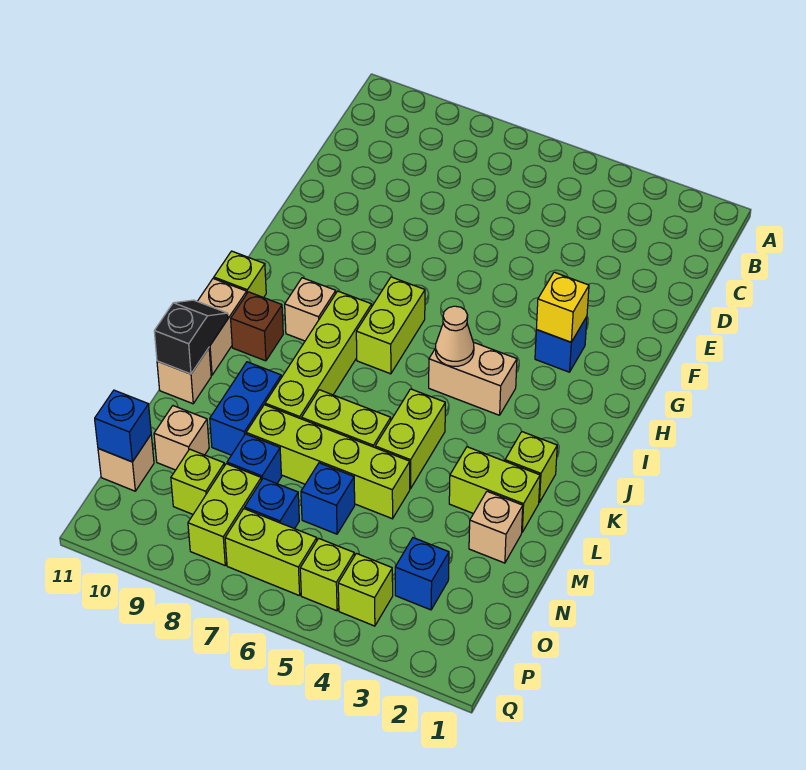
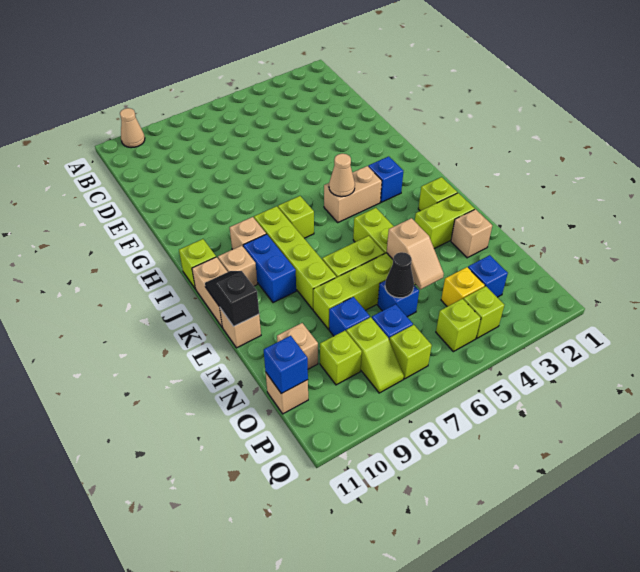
none -> tan 1x1 cone [120,108,145,148]
blue 1x1 brick [535,317,587,372] -> blue 1x1 brick moved to [368,156,403,202]
yellow 1x1 brick [536,272,589,342] -> yellow 1x1 brick moved to [441,267,485,307]
lime 1x2 brick [356,277,425,374] -> lime 1x1 brick [278,196,314,238]
brown 1x1 brick [231,292,283,361] -> tan 1x1 brick [218,245,257,286]
blue 1x2 brick [210,362,281,455] -> blue 1x2 brick moved to [243,234,296,303]
none -> tan 1x2 slope [387,218,444,289]
none -> black 1x1 cone [385,252,414,298]
lime 1x2 brick [188,464,261,565] -> lime 1x2 slope [346,317,404,393]
lime 1x2 brick [225,509,317,596] -> lime 1x1 brick [389,325,432,379]

